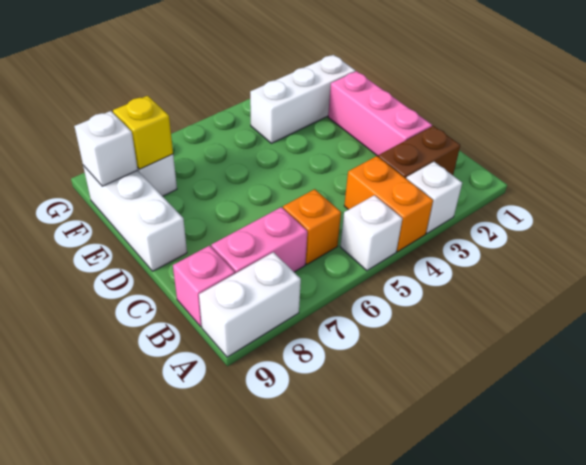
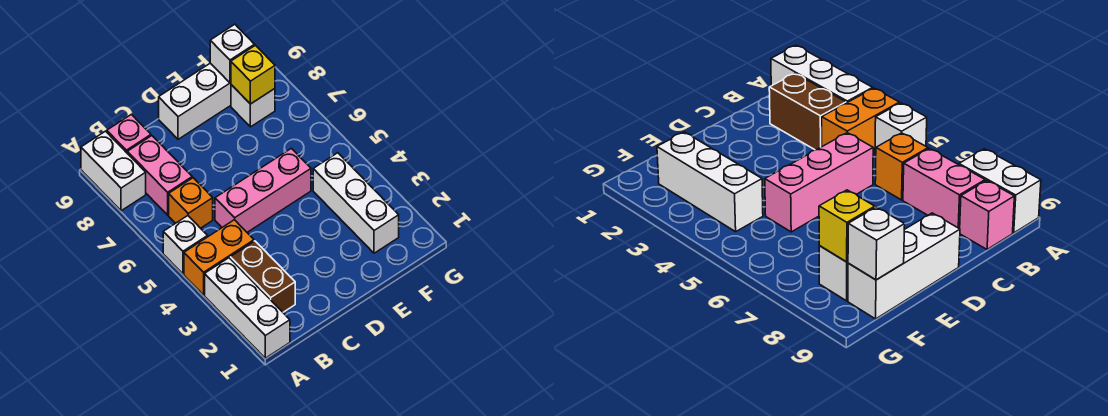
white 1x1 brick [406,162,462,233] -> white 1x3 brick [205,258,290,358]
pink 1x3 brick [328,71,432,156] -> pink 1x3 brick moved to [215,148,311,232]

